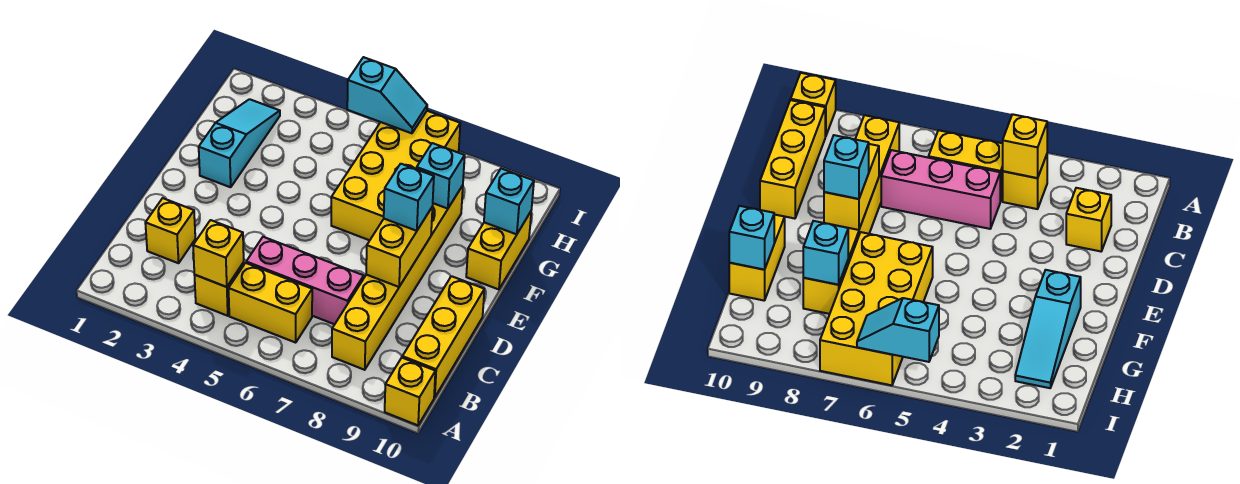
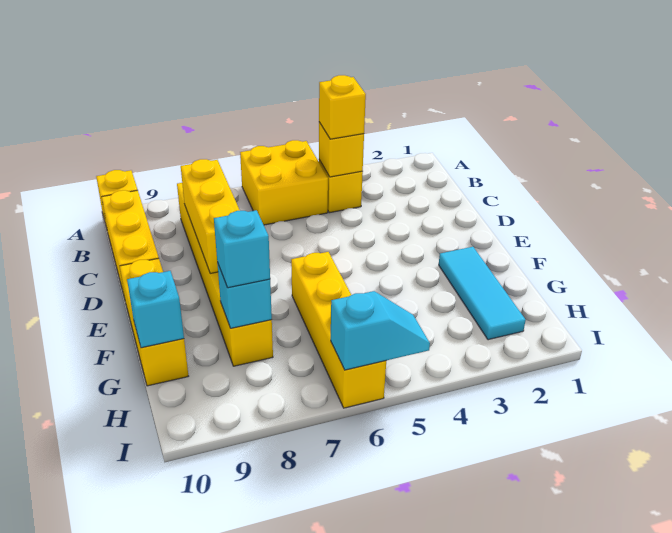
yellow 1x2 brick [229,263,312,343] -> yellow 2x2 brick [240,140,328,225]
yellow 1x1 brick [145,198,195,263] -> yellow 1x1 brick moved to [319,75,366,139]
pink 1x3 brick [246,237,364,324] -> none
yellow 1x2 brick [366,208,432,287] -> yellow 1x3 brick [181,159,240,273]
cyan 1x1 brick [384,164,434,231] -> cyan 1x1 brick moved to [214,210,270,288]
cyan 1x3 slope [199,99,280,187] -> cyan 1x3 tile [439,247,526,340]
yellow 2x4 brick [331,111,460,240] -> yellow 1x4 brick [291,252,386,408]
yellow 1x2 brick [466,212,531,289] -> yellow 1x3 brick [120,258,188,386]
cyan 1x2 slope [347,57,427,133] -> cyan 1x2 slope turned to [331,291,430,370]

